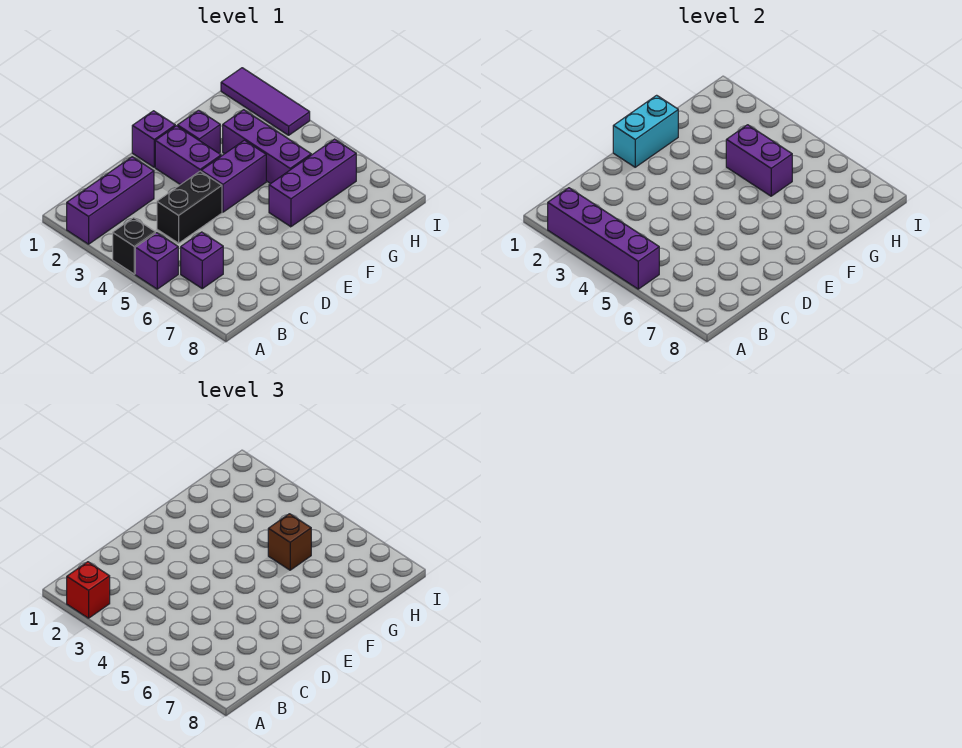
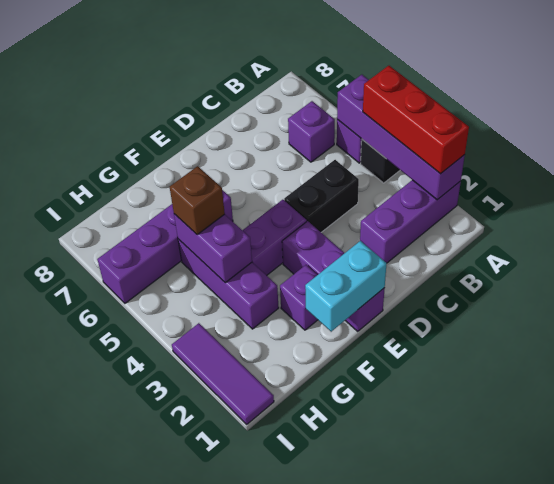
red 1x1 brick [67,562,110,618] -> red 1x3 brick [363,66,469,174]
purple 1x3 brick [269,139,356,227] -> purple 1x4 brick [97,190,233,303]

